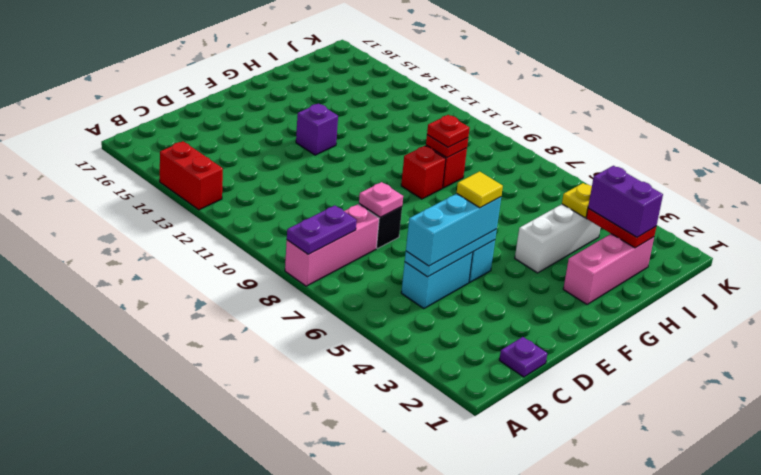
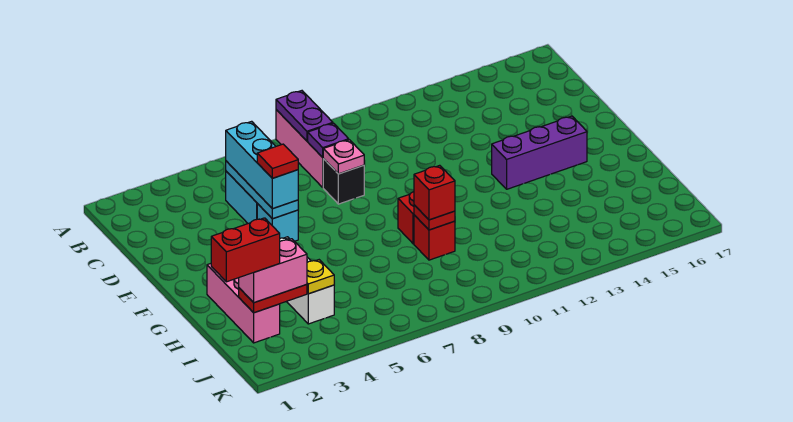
red 1x2 brick [160,141,223,210] -> red 1x2 brick moved to [211,218,280,282]
purple 1x1 plate [499,337,547,377] -> purple 1x1 plate moved to [308,123,349,157]
yellow 1x1 tile [457,172,503,208] -> red 1x1 tile [257,144,298,178]
purple 1x1 brick [296,104,338,155] -> purple 1x3 brick [492,116,587,189]
red 1x1 plate [427,115,469,147] -> red 1x1 brick [414,165,455,220]
purple 1x2 brick [588,166,663,237] -> pink 1x2 brick [239,239,307,303]

